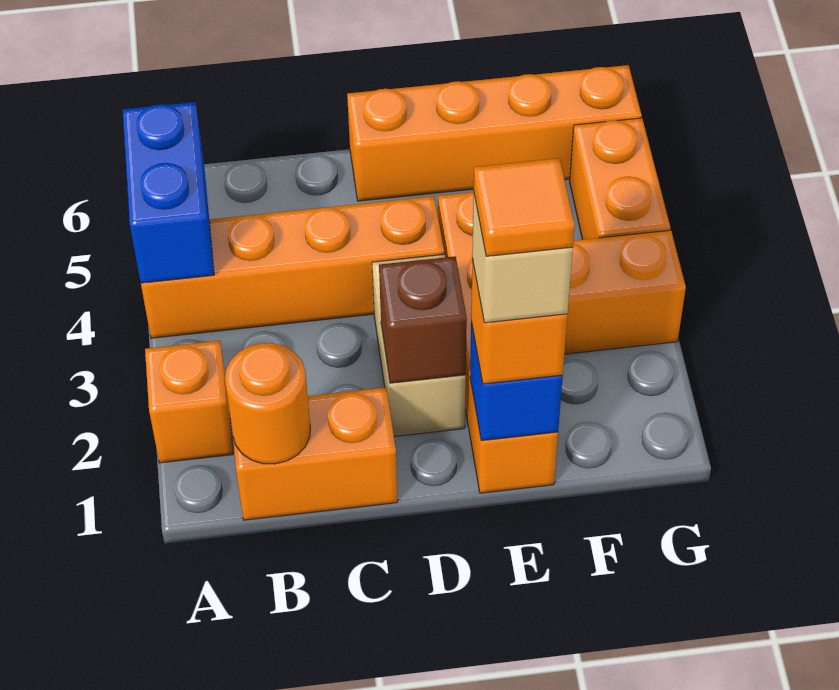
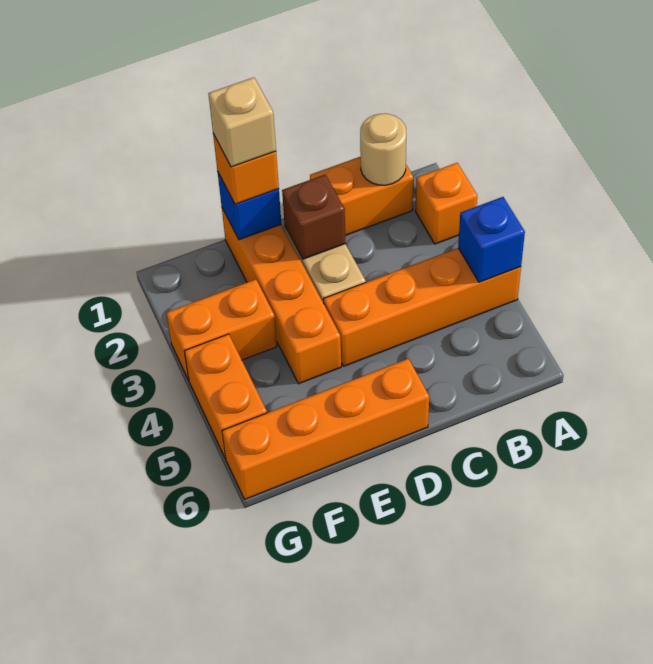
blue 1x2 brick [123,102,214,283] -> blue 1x1 brick [458,197,525,282]
orange 1x1 round brick [225,343,310,464] -> tan 1x1 round brick [360,113,406,185]
orange 1x1 tile [474,158,575,256] -> none

